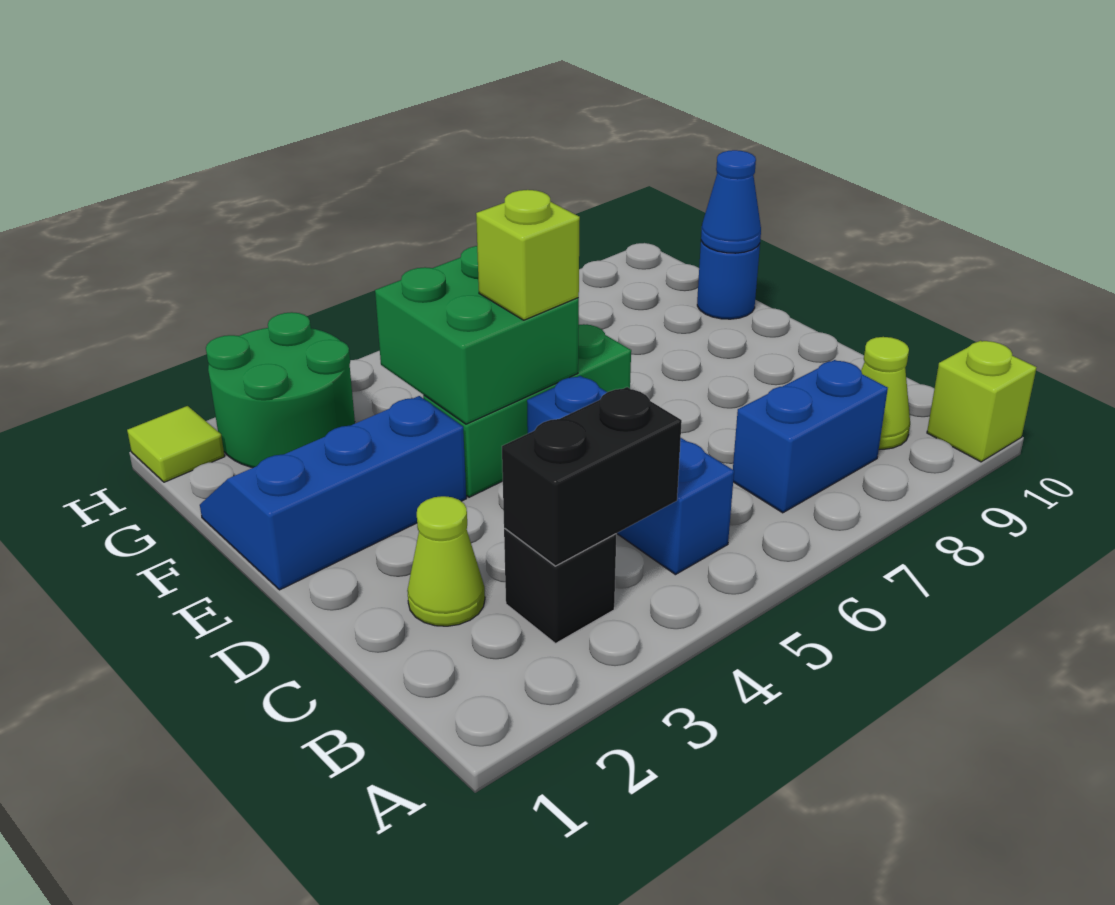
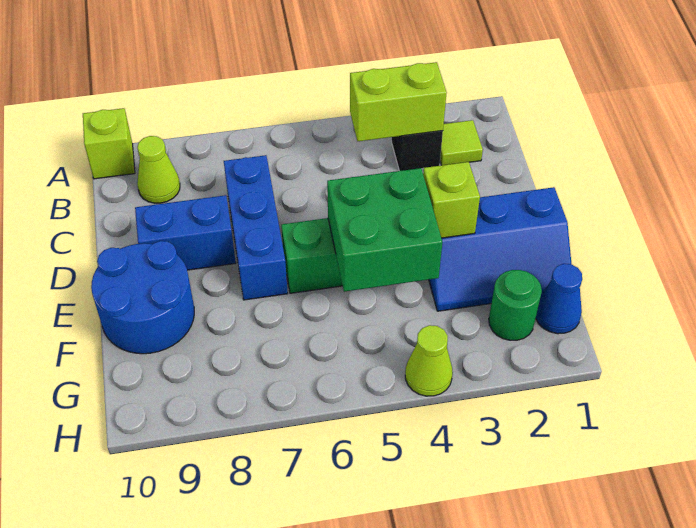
black 1x2 brick [502,387,682,566] -> lime 1x2 brick [350,62,447,141]
blue 1x3 brick [527,376,734,575] -> blue 1x3 brick moved to [224,155,288,300]
blue 1x2 brick [733,360,888,513] -> blue 1x2 brick moved to [135,195,236,270]
lime 1x1 cone [407,496,485,626] -> lime 1x1 cone moved to [405,325,453,396]
lime 1x1 brick [476,190,580,320] -> lime 1x1 brick moved to [423,162,480,238]
blue 1x1 round brick [697,241,760,319] -> blue 2x2 round brick [91,241,194,354]
blue 1x1 cone [701,150,761,253] -> blue 1x1 cone moved to [536,264,582,334]
green 2x2 round brick [206,312,355,468] -> green 1x1 round brick [489,270,542,340]
lime 1x1 tile [127,406,225,482] -> lime 1x1 tile moved to [440,120,483,165]

